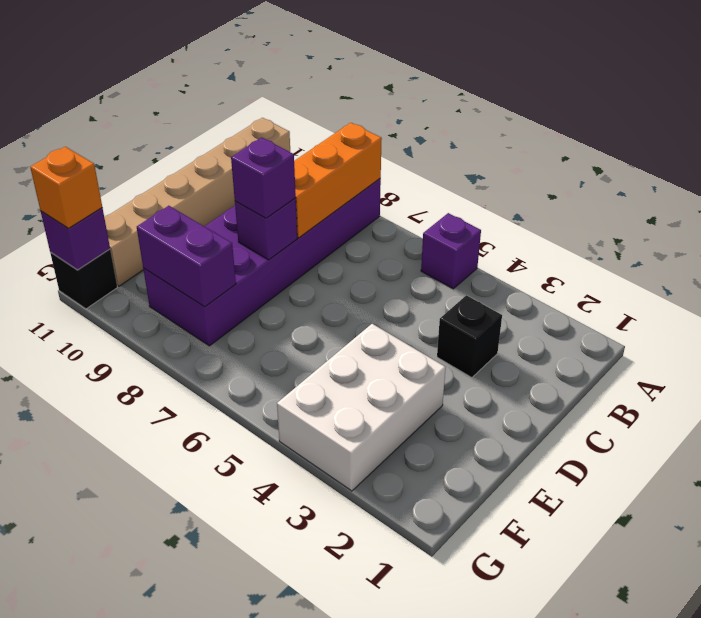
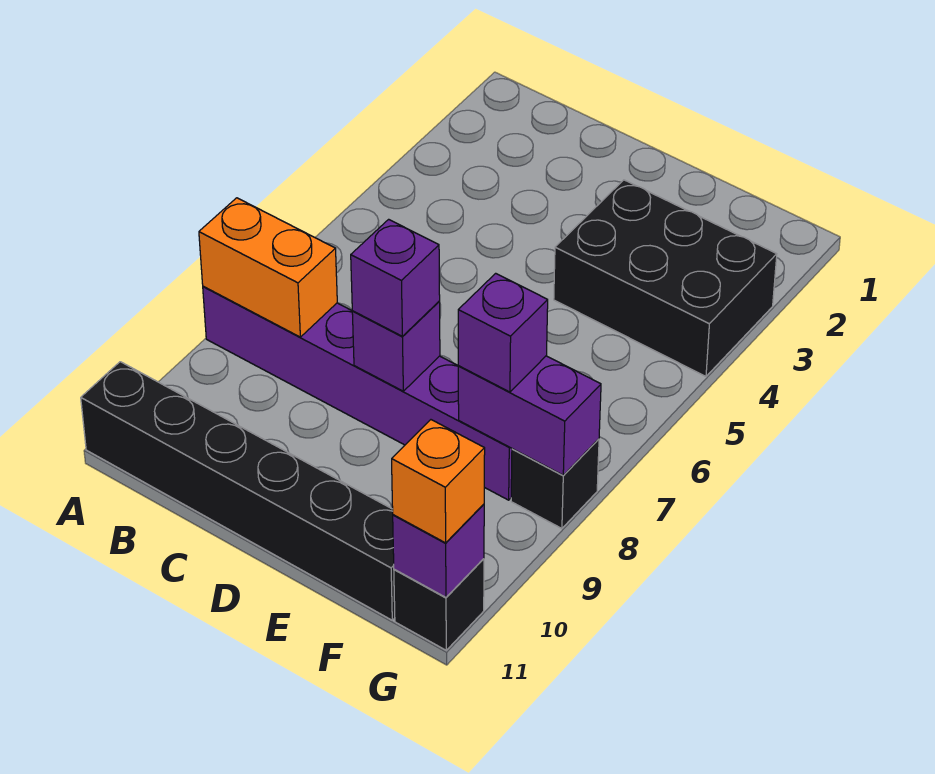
purple 1x1 brick [421,213,481,289] -> purple 1x1 brick moved to [458,273,548,392]
purple 2x6 brick [143,179,381,346] -> purple 1x6 brick [203,286,512,500]
orange 1x3 brick [294,123,382,238] -> orange 1x2 brick [199,198,337,337]
tan 1x6 brick [104,118,290,286] -> black 1x6 brick [81,362,395,620]
black 1x1 brick [437,295,502,378] -> black 1x1 brick moved to [511,439,599,528]
white 2x3 brick [277,324,446,491] -> black 2x3 brick [554,180,777,376]
purple 1x2 brick [137,206,236,307] -> purple 1x2 brick turned to [458,356,601,475]

